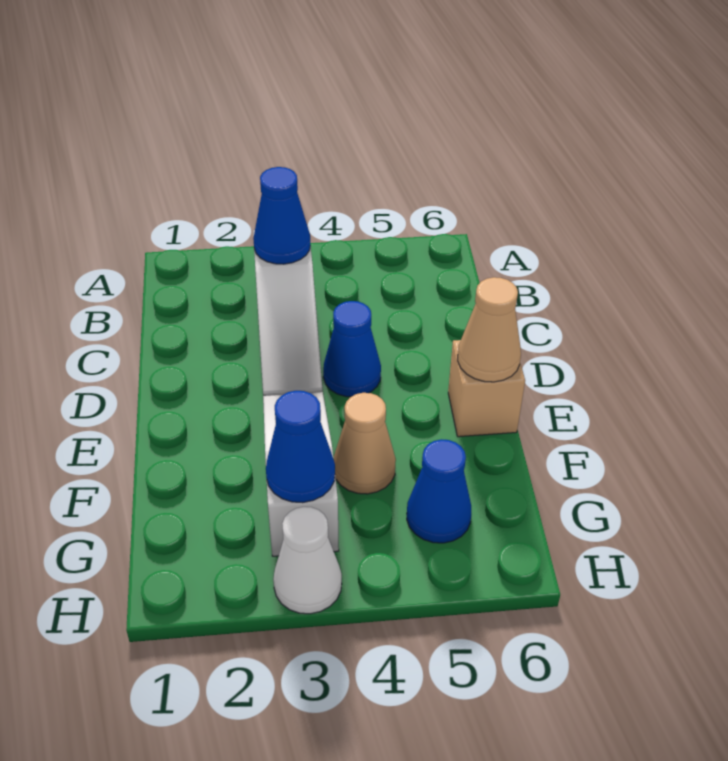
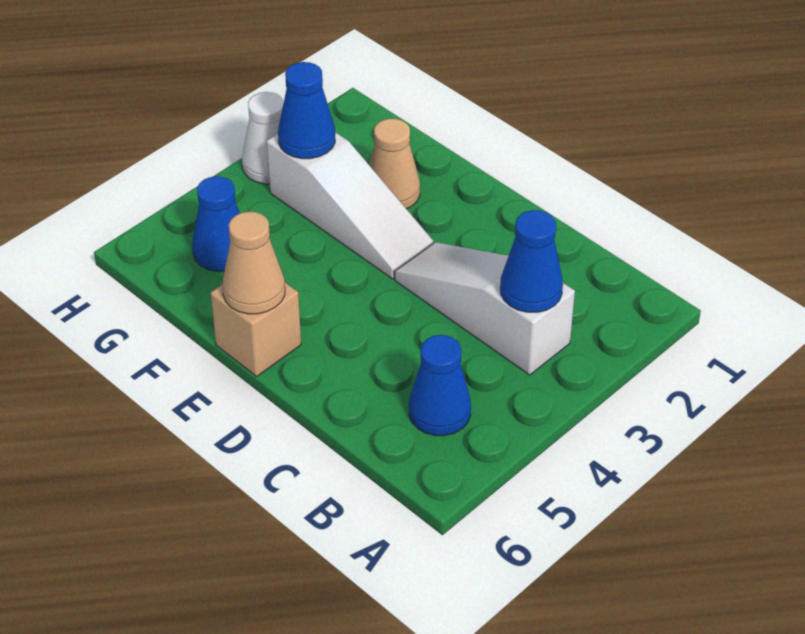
blue 1x1 cone [323,301,381,397] -> blue 1x1 cone moved to [409,335,471,436]
tan 1x1 cone [334,393,396,494] -> tan 1x1 cone moved to [369,119,420,209]

